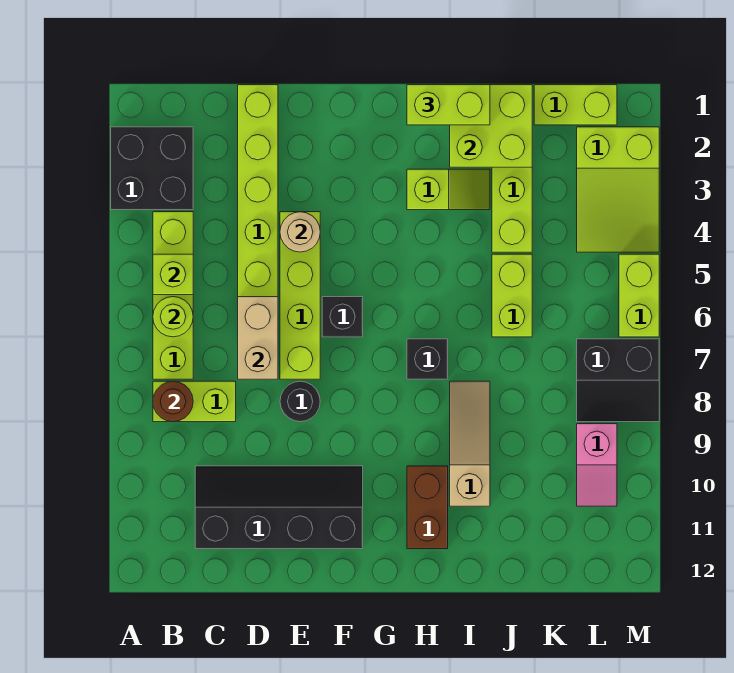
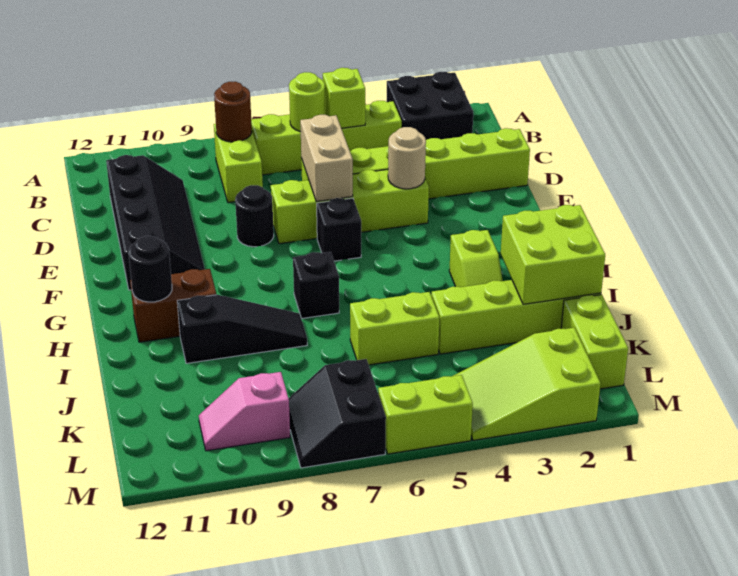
tan 1x2 brick [238,297,278,379] -> tan 1x2 brick turned to [300,115,353,202]
lime 1x2 brick [407,85,490,125] -> none
none -> black 1x1 round brick [129,236,172,302]
tan 1x3 slope [450,381,490,506] -> black 1x3 slope [177,295,307,363]

